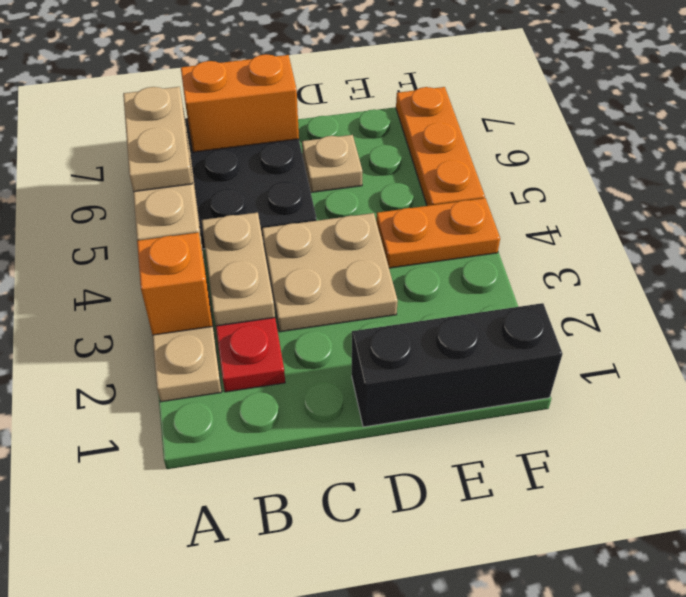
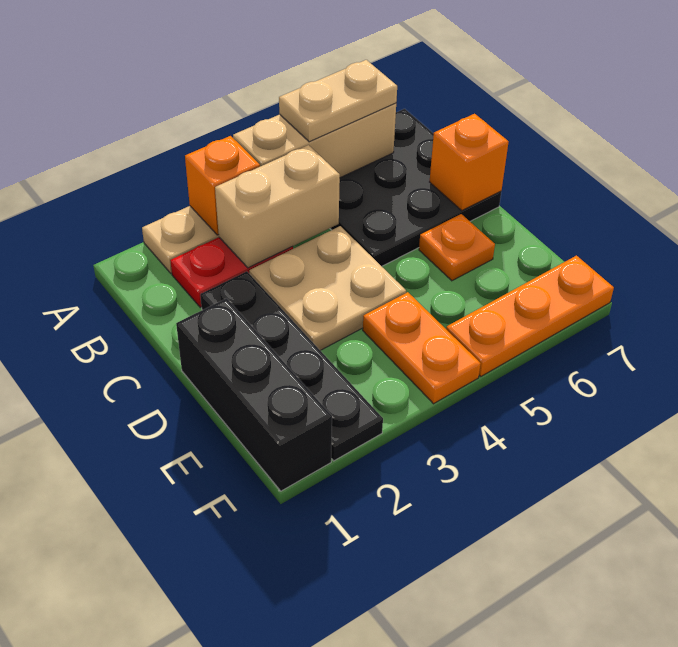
tan 1x2 plate [201,212,275,326] -> tan 1x2 brick [215,145,340,268]
orange 1x2 brick [181,54,299,152] -> orange 1x1 brick [430,114,508,211]
none -> black 1x4 plate [200,271,383,461]
tan 1x1 plate [302,135,362,193] -> orange 1x1 plate [419,214,495,281]

